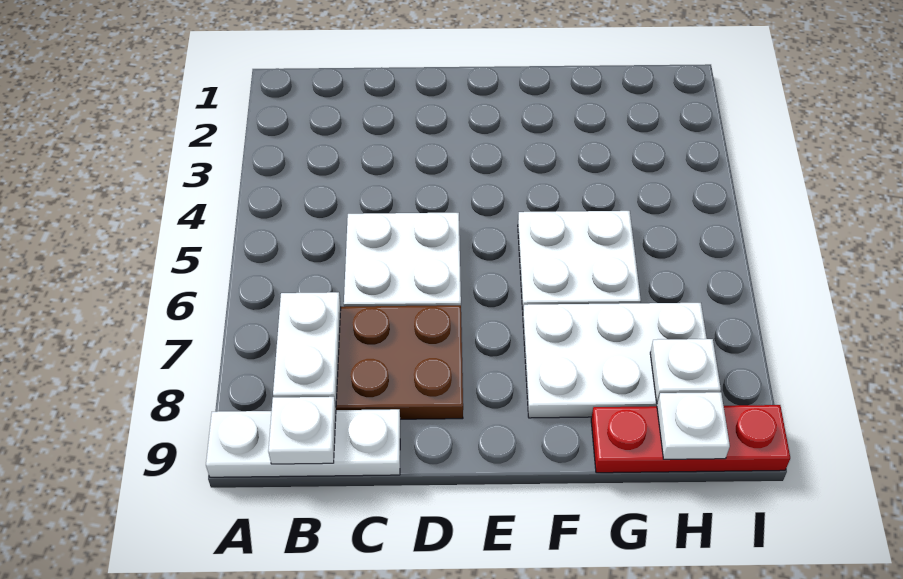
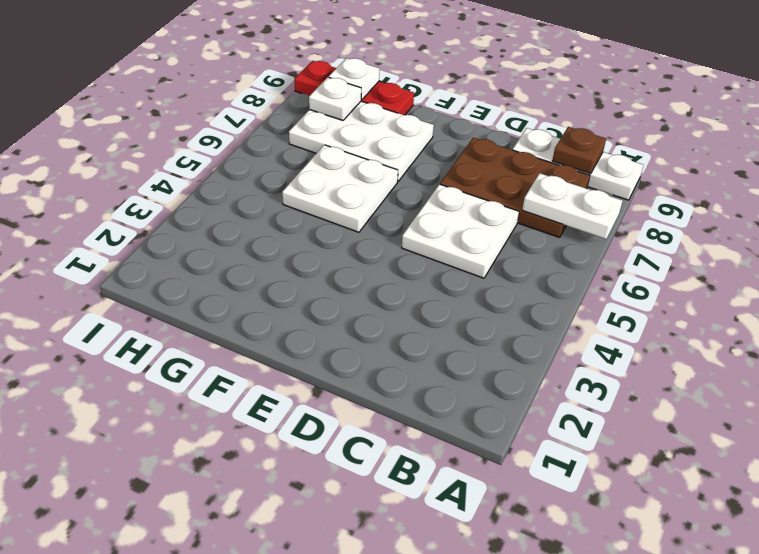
white 1x2 plate [273,292,341,406] -> white 1x2 plate turned to [522,173,622,239]
white 1x1 plate [268,397,336,464] -> brown 1x1 plate [552,127,606,174]

